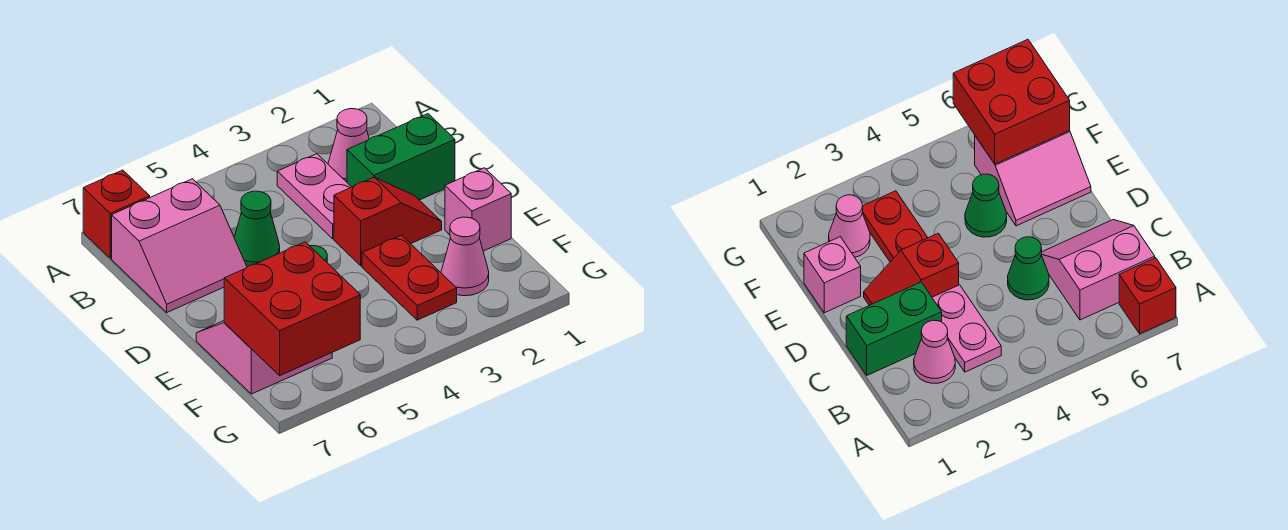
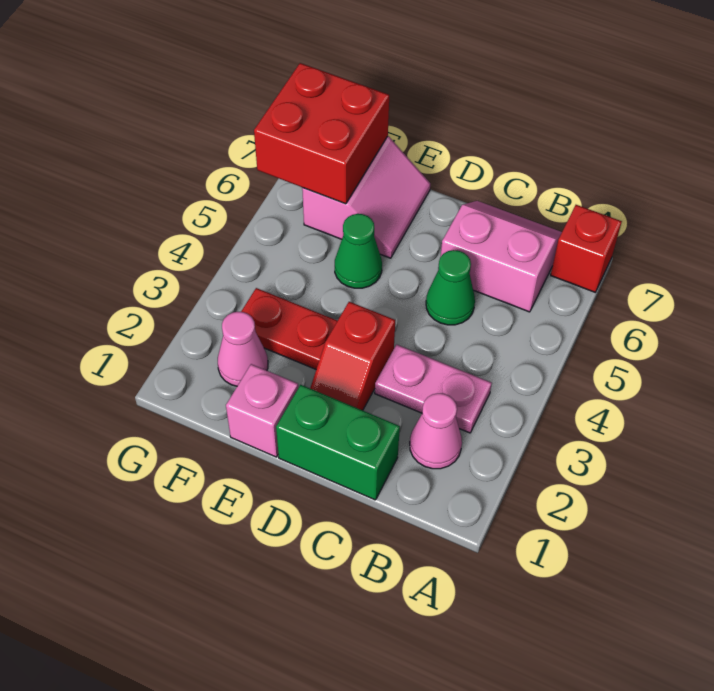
pink 2x2 slope [112,179,247,312] -> pink 2x2 slope turned to [441,201,562,312]
green 1x2 brick [347,114,455,200] -> green 1x2 brick turned to [276,385,400,500]

